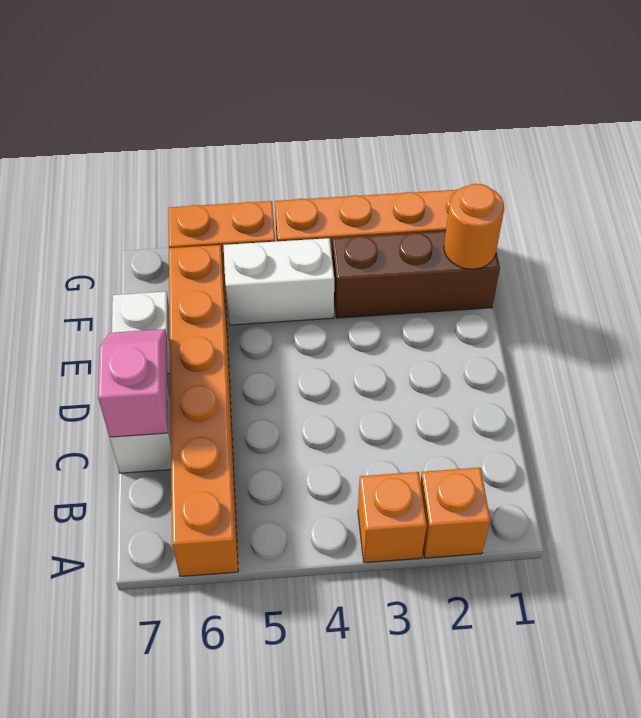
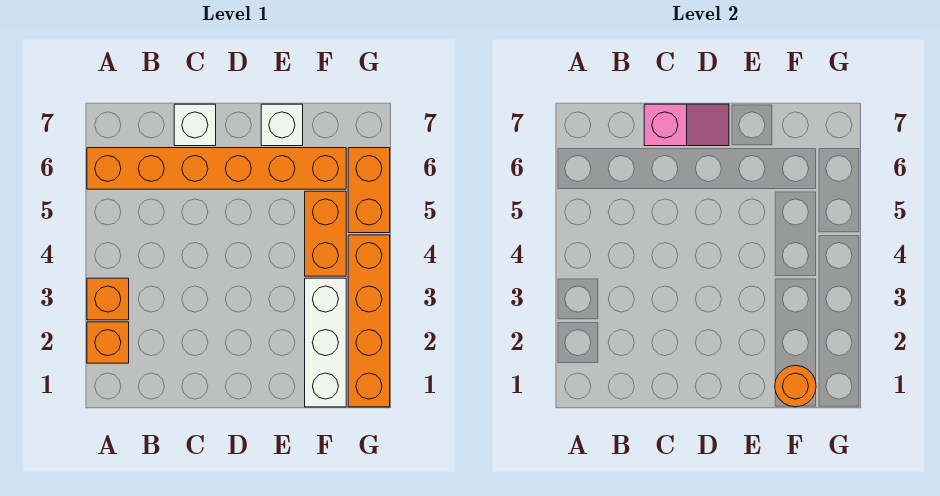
brown 1x3 brick [332,231,500,318] -> white 1x3 brick [305,278,346,407]
white 1x2 brick [224,238,334,325] -> orange 1x2 brick [305,191,346,276]

